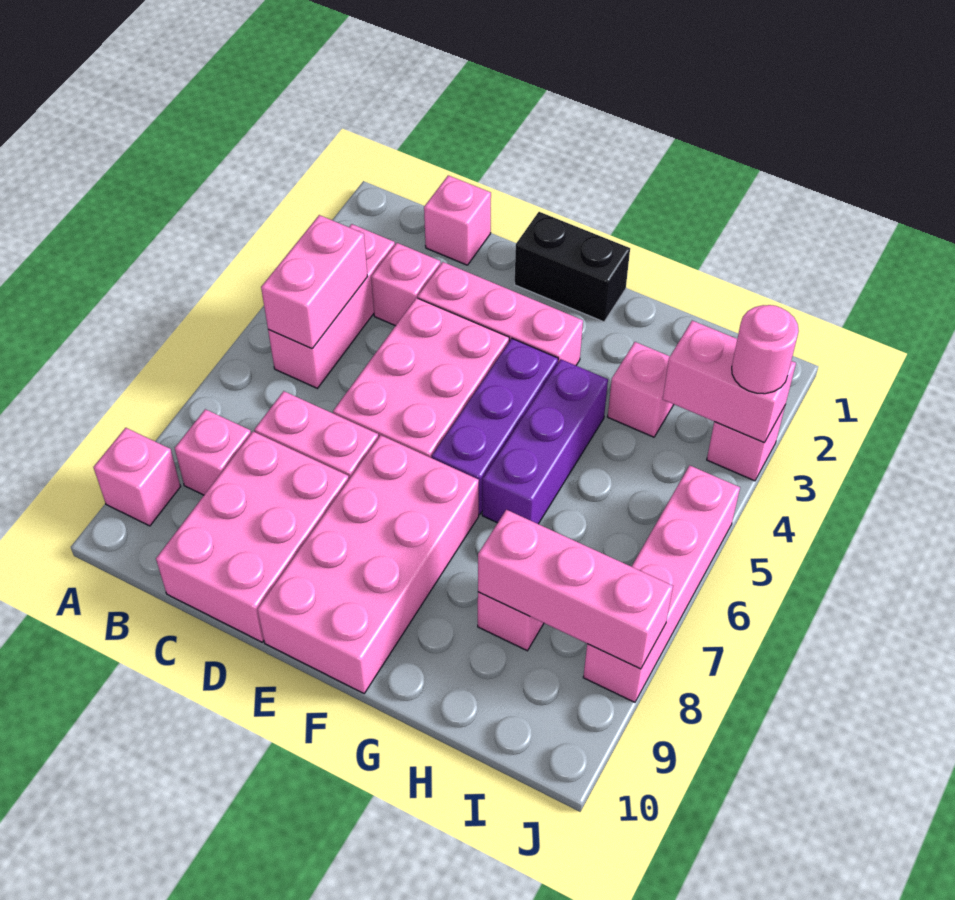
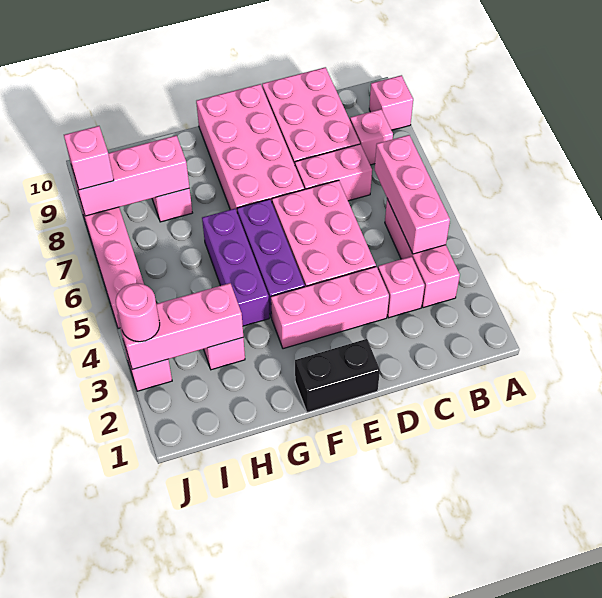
pink 1x2 brick [261,215,368,349] -> pink 1x3 brick [375,135,450,254]
pink 1x1 brick [424,175,491,265] -> pink 1x1 brick moved to [64,126,114,190]
pink 1x2 brick [663,321,796,443] -> pink 1x3 brick [117,283,243,370]

